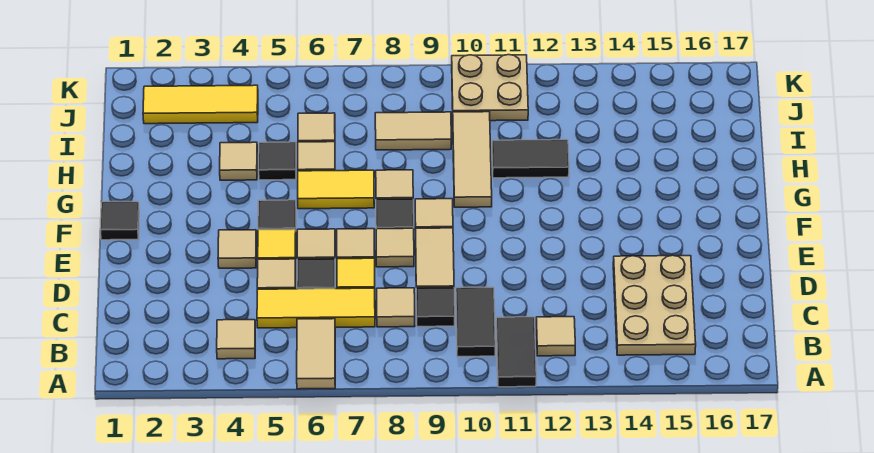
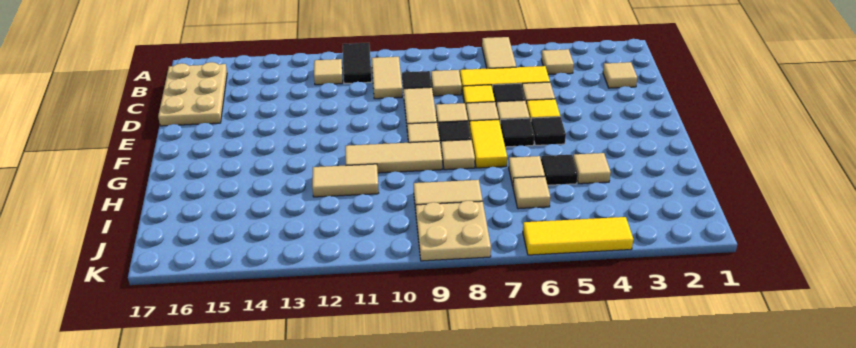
black 1x2 tile [456,287,495,357] -> tan 1x2 tile [372,57,402,99]
tan 2x3 plate [613,255,696,355] -> tan 2x3 plate moved to [158,62,227,126]
tan 1x1 tile [218,230,256,268] -> tan 1x1 tile moved to [603,62,637,88]
black 1x1 tile [100,202,139,240] -> black 1x1 tile moved to [500,118,534,147]
yellow 1x2 tile [298,170,374,209] -> yellow 1x2 tile turned to [469,120,507,168]
tan 1x3 tile [453,112,492,207] -> tan 1x3 tile turned to [345,141,442,173]
black 1x2 tile [492,140,569,178] -> tan 1x2 tile [312,164,379,197]
yellow 1x3 tile [143,85,258,124] -> yellow 1x3 tile moved to [523,217,633,255]
tan 2x2 plate [452,55,528,121] -> tan 2x2 plate moved to [416,201,491,261]

